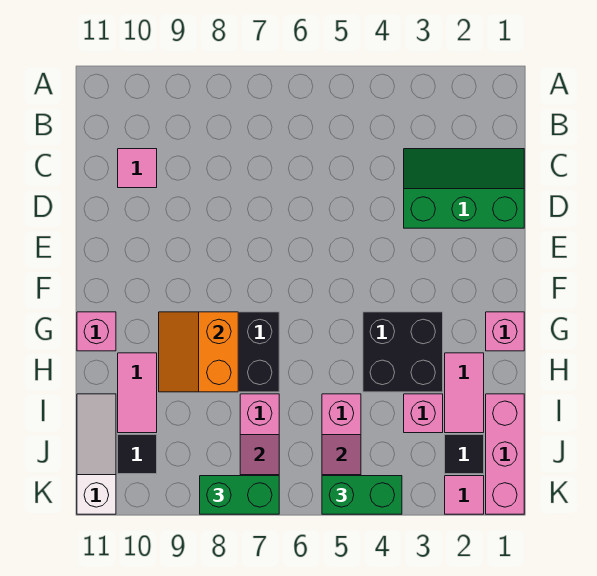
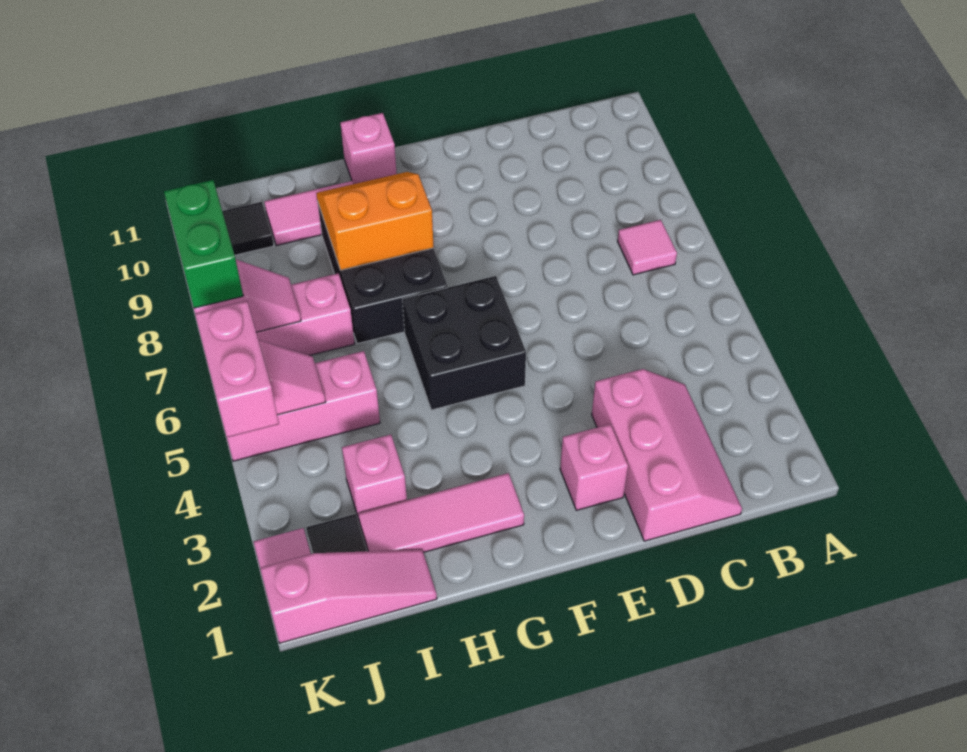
green 2x3 slope [404,149,524,228] -> pink 2x3 slope [592,369,742,541]
pink 1x1 tile [118,149,157,188] -> pink 1x1 tile moved to [618,220,677,275]
pink 1x1 brick [486,312,524,351] -> pink 1x1 brick moved to [560,424,628,510]
black 2x2 brick [363,312,443,392] -> black 2x2 brick moved to [402,276,526,410]
pink 1x2 tile [445,353,484,433] -> pink 1x3 tile [358,473,524,552]
pink 1x3 brick [486,394,524,514] -> pink 1x3 slope [260,550,437,643]
white 1x3 slope [77,394,116,514] -> none
green 1x2 brick [322,476,402,514] -> pink 1x2 brick [195,301,279,437]

